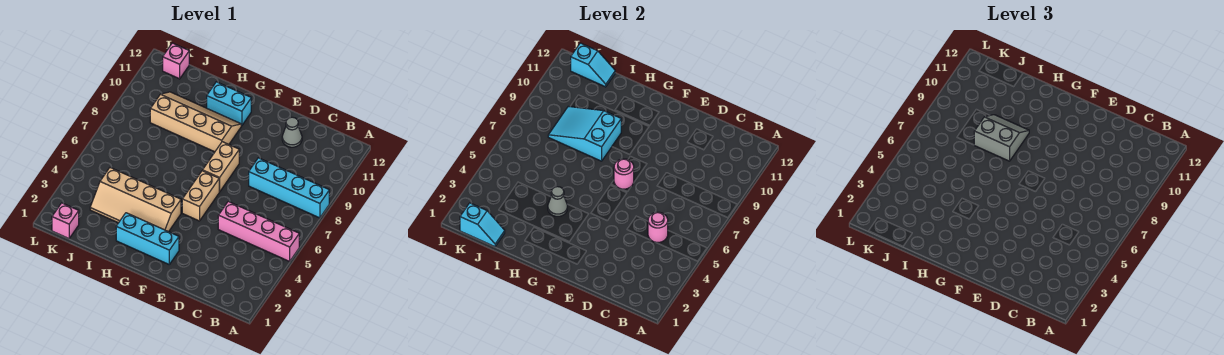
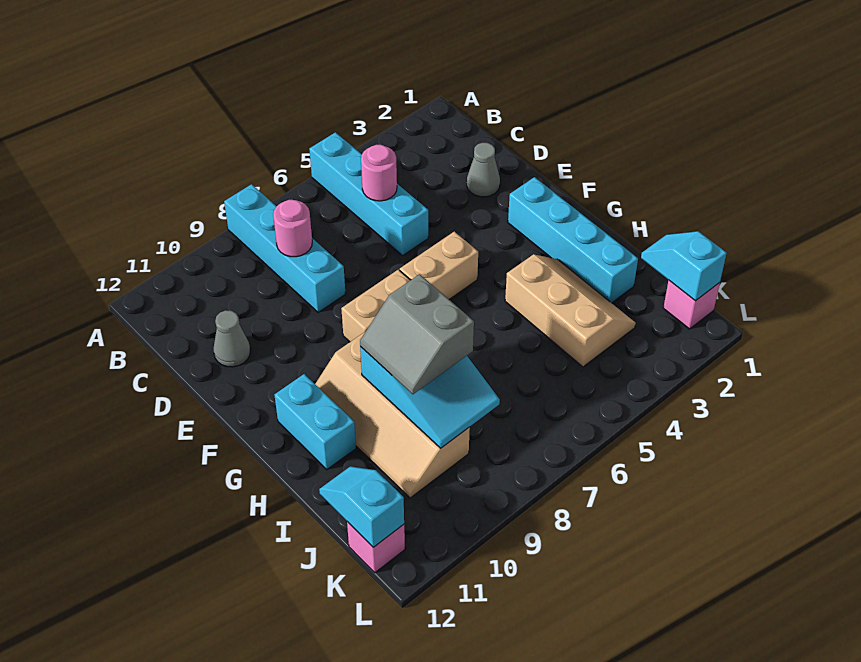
pink 1x4 brick [218,202,299,261] -> cyan 1x4 brick [309,132,428,255]
cyan 1x3 brick [116,213,179,264] -> cyan 1x4 brick [508,177,638,303]
pink 1x1 round brick [614,159,634,189] -> pink 1x1 round brick moved to [273,200,312,257]
tan 2x4 slope [90,168,181,232] -> tan 2x3 slope [505,254,636,367]
grey 1x1 cone [548,187,567,216] -> grey 1x1 cone moved to [467,143,500,197]

